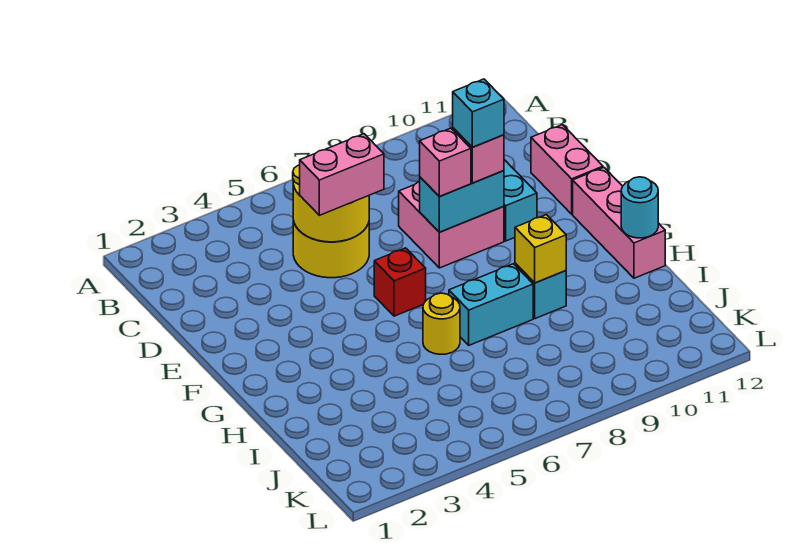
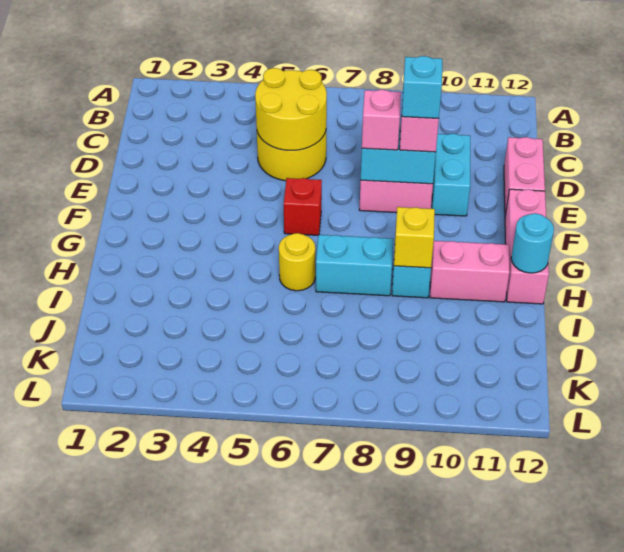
pink 1x2 brick [300,134,384,215] -> pink 1x2 brick moved to [430,241,510,302]

